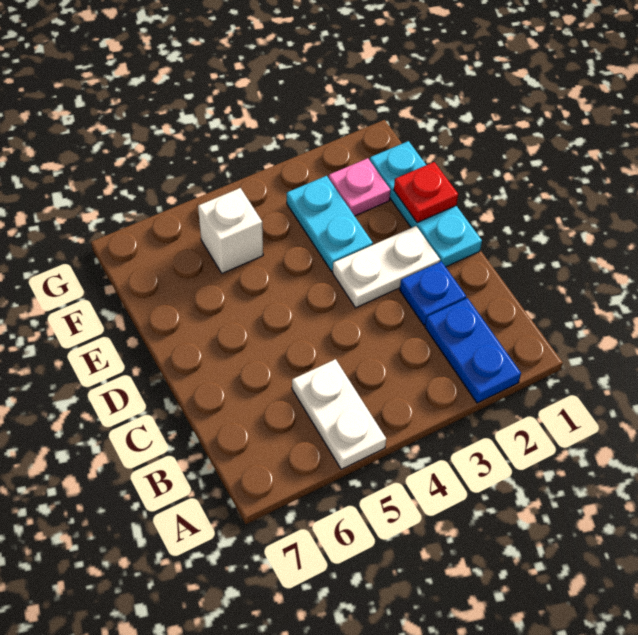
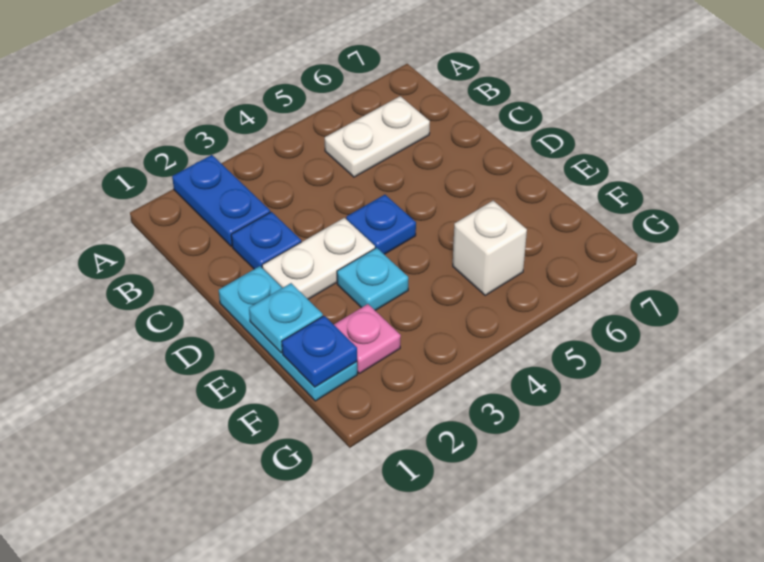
white 1x2 plate [292,359,386,469] -> white 1x2 plate turned to [325,96,430,177]
none -> blue 1x1 plate [346,195,416,254]
red 1x1 plate [394,162,458,223] -> cyan 1x1 plate [249,283,323,353]
cyan 1x2 plate [287,176,373,271] -> cyan 1x1 plate [337,248,408,310]
none -> blue 1x1 plate [282,316,357,387]

